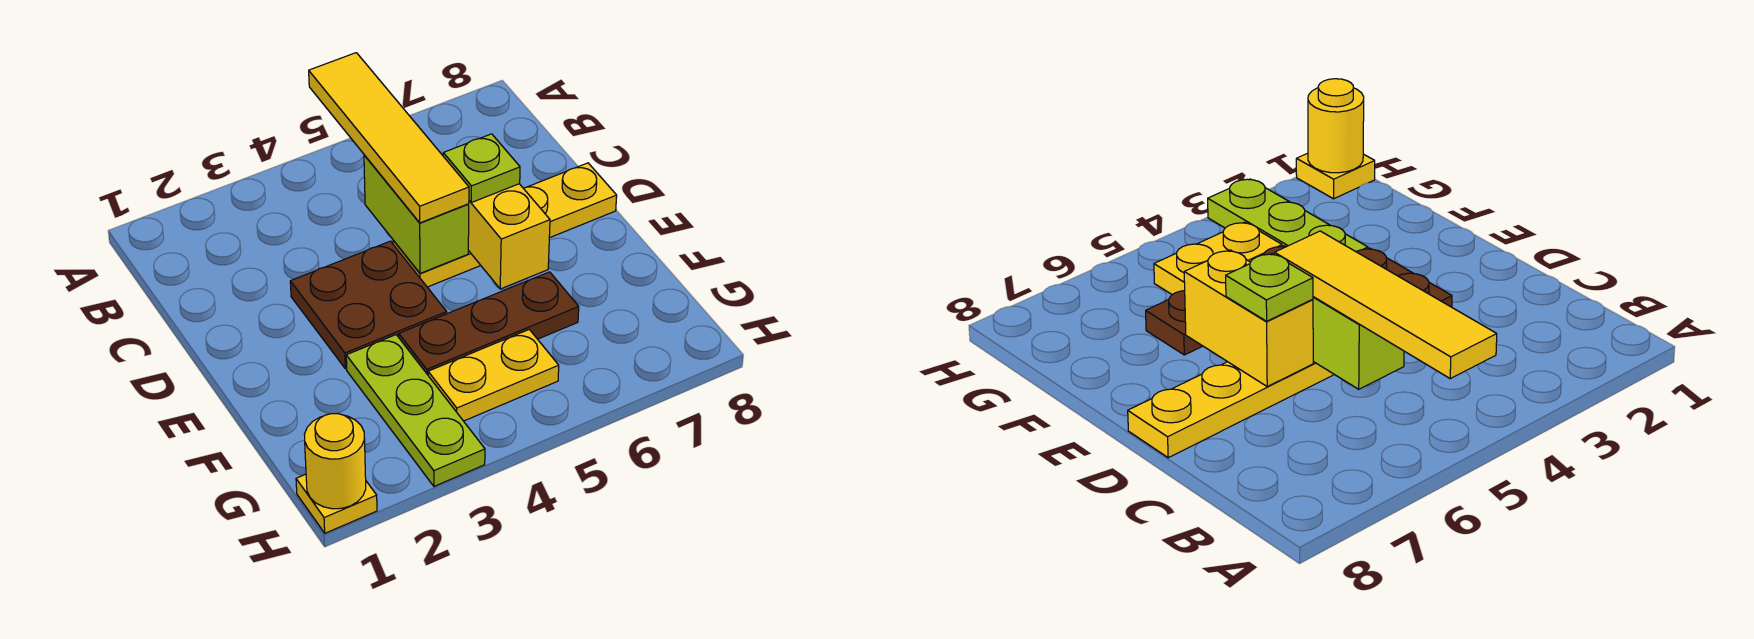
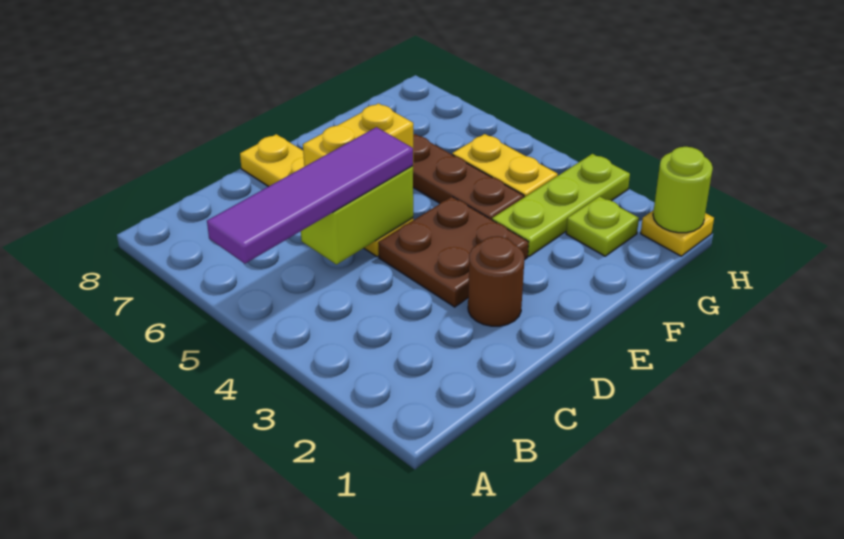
yellow 1x4 tile [309,53,469,223] -> purple 1x4 tile [207,127,413,263]
none -> brown 1x1 round brick [468,236,524,326]
lime 1x1 plate [443,134,520,202] -> lime 1x1 plate moved to [566,196,639,256]
yellow 1x1 round brick [304,414,366,509] -> lime 1x1 round brick [653,147,713,233]

